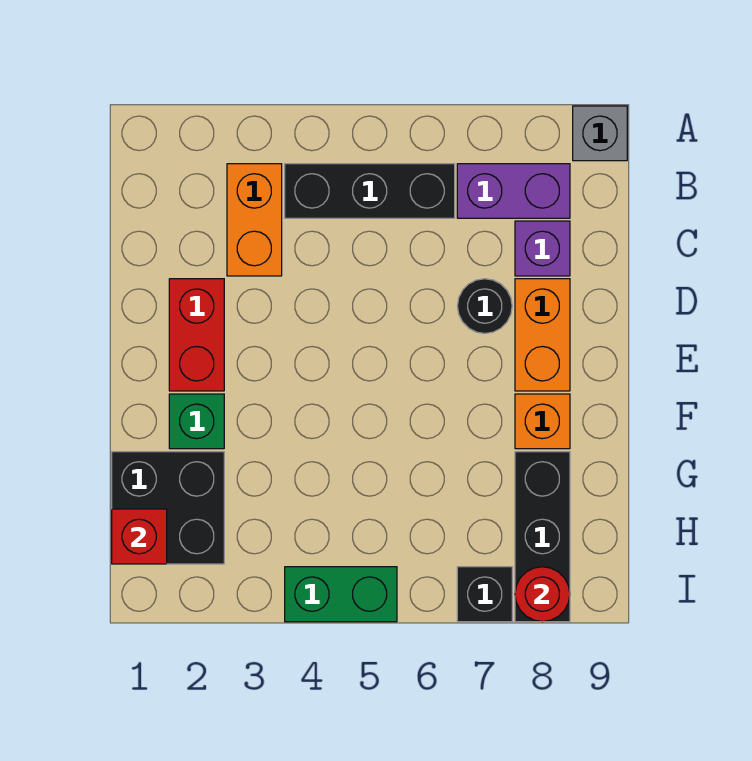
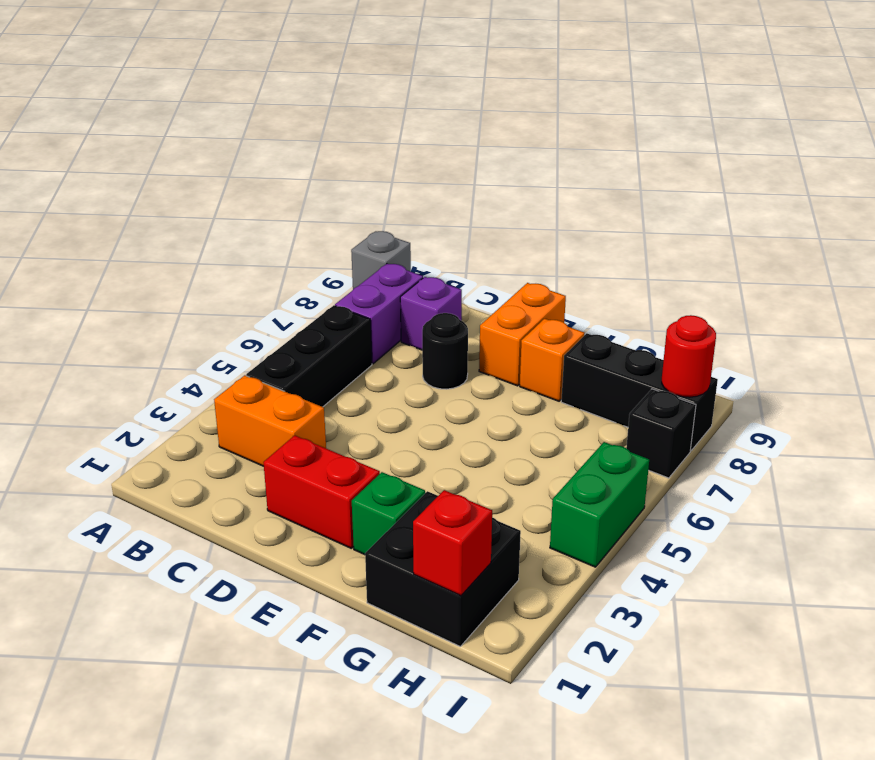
orange 1x2 brick [515,279,570,391] -> orange 1x2 brick turned to [479,283,566,386]

